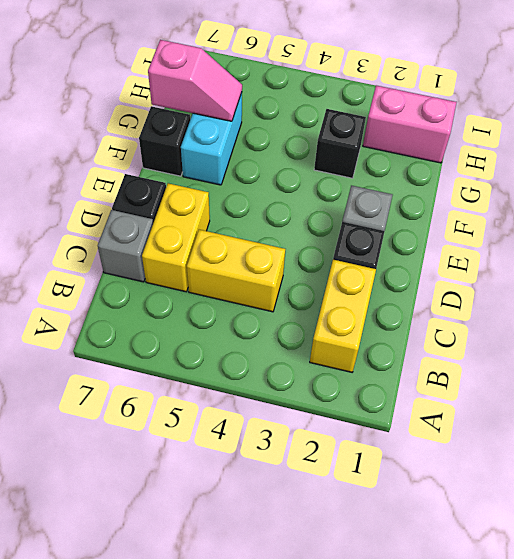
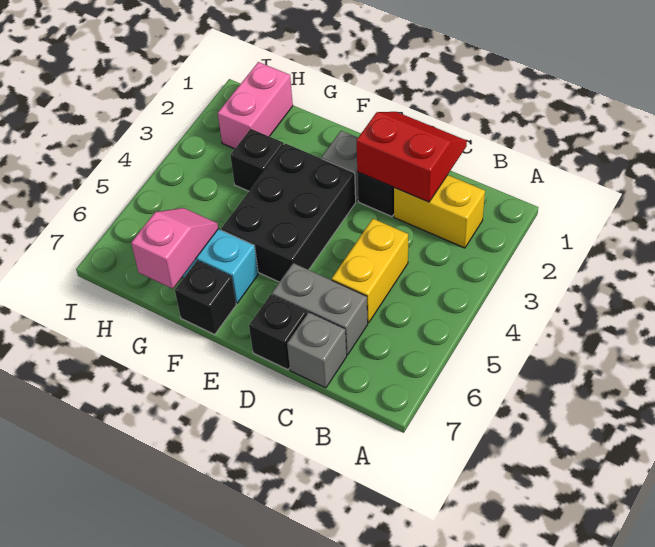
none -> red 2x2 slope [357,112,467,202]
yellow 1x2 brick [142,183,210,292] -> grey 1x2 brick [272,263,368,355]
none -> black 2x3 brick [221,144,356,282]

